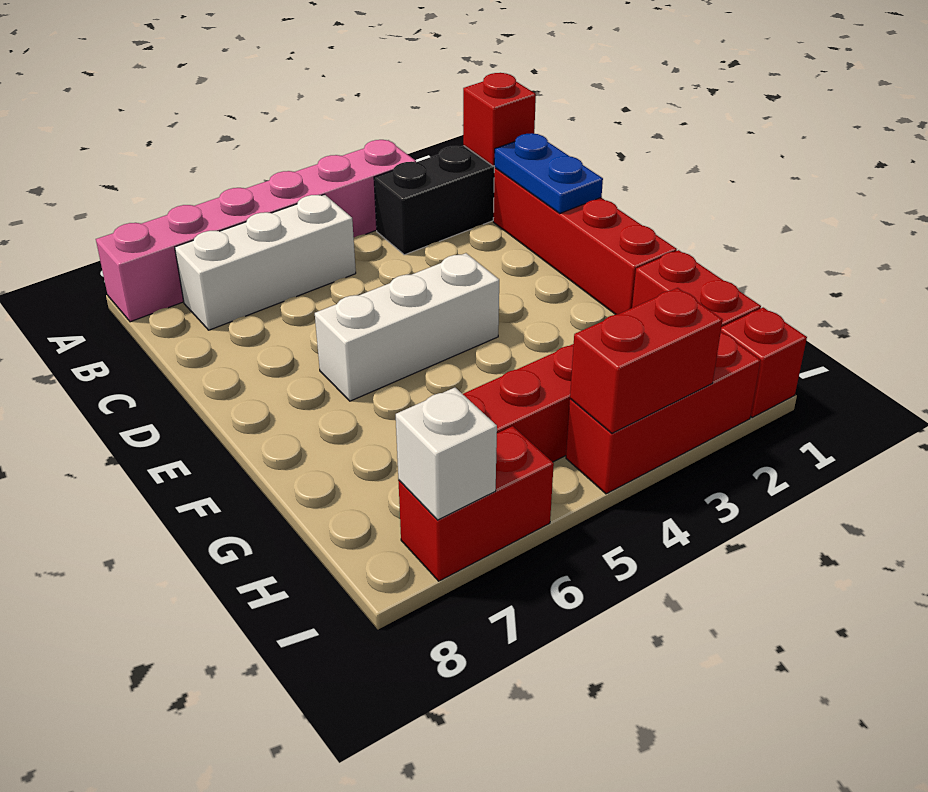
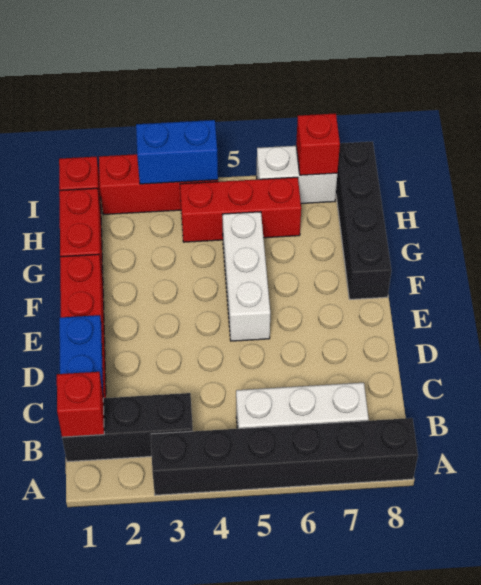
pink 1x6 brick [96,140,416,322] -> black 1x6 brick [151,418,418,495]
white 1x3 brick [315,253,499,401] -> white 1x3 brick turned to [222,212,270,341]
none -> black 1x4 brick [336,142,391,299]
red 1x2 brick [570,288,722,433] -> blue 1x2 brick [136,120,218,184]
red 1x2 brick [398,426,554,581] -> white 1x2 brick [257,146,337,203]
white 1x1 brick [396,388,497,520] -> red 1x1 brick [296,113,340,175]

